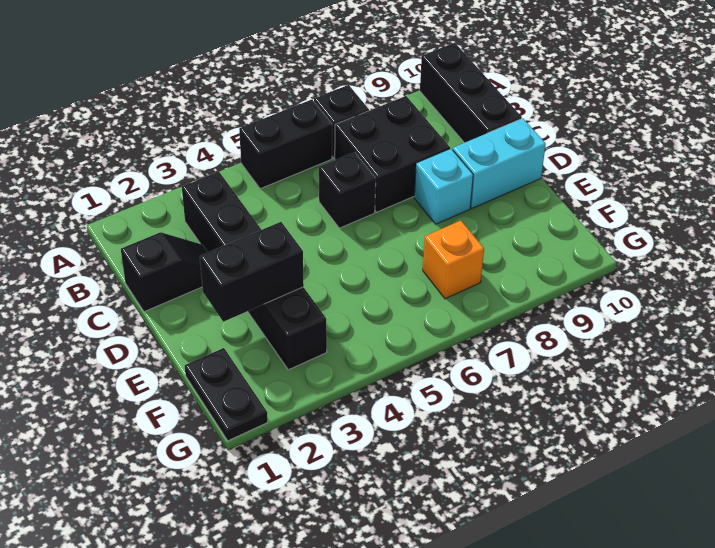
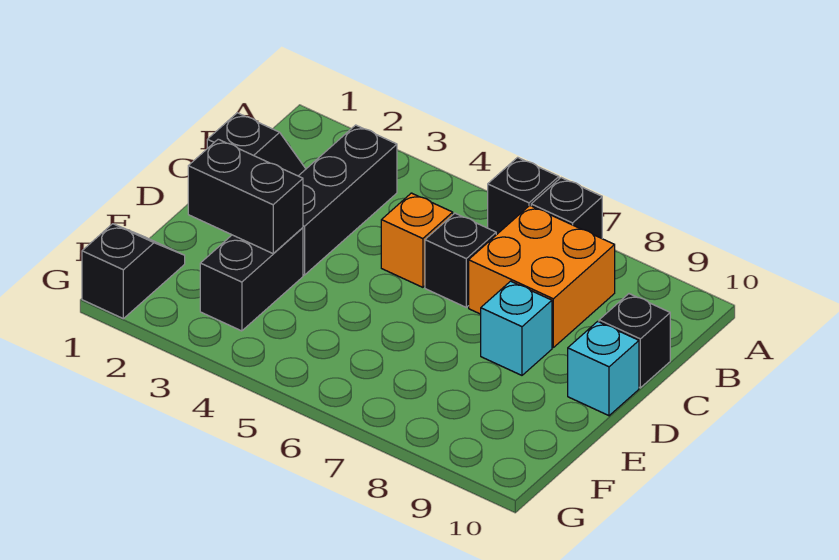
black 1x2 brick [239,100,332,189] -> black 1x1 brick [488,157,559,235]
black 1x3 brick [420,43,522,143] -> black 1x1 brick [599,294,670,388]
black 2x2 brick [335,96,450,212] -> orange 2x2 brick [469,205,615,347]
cyan 1x2 brick [453,118,546,208] -> cyan 1x1 brick [568,321,639,416]
black 1x2 plate [185,348,268,441] -> black 1x2 slope [82,224,185,319]
orange 1x1 brick [423,221,484,299] -> orange 1x1 brick moved to [381,193,453,287]

